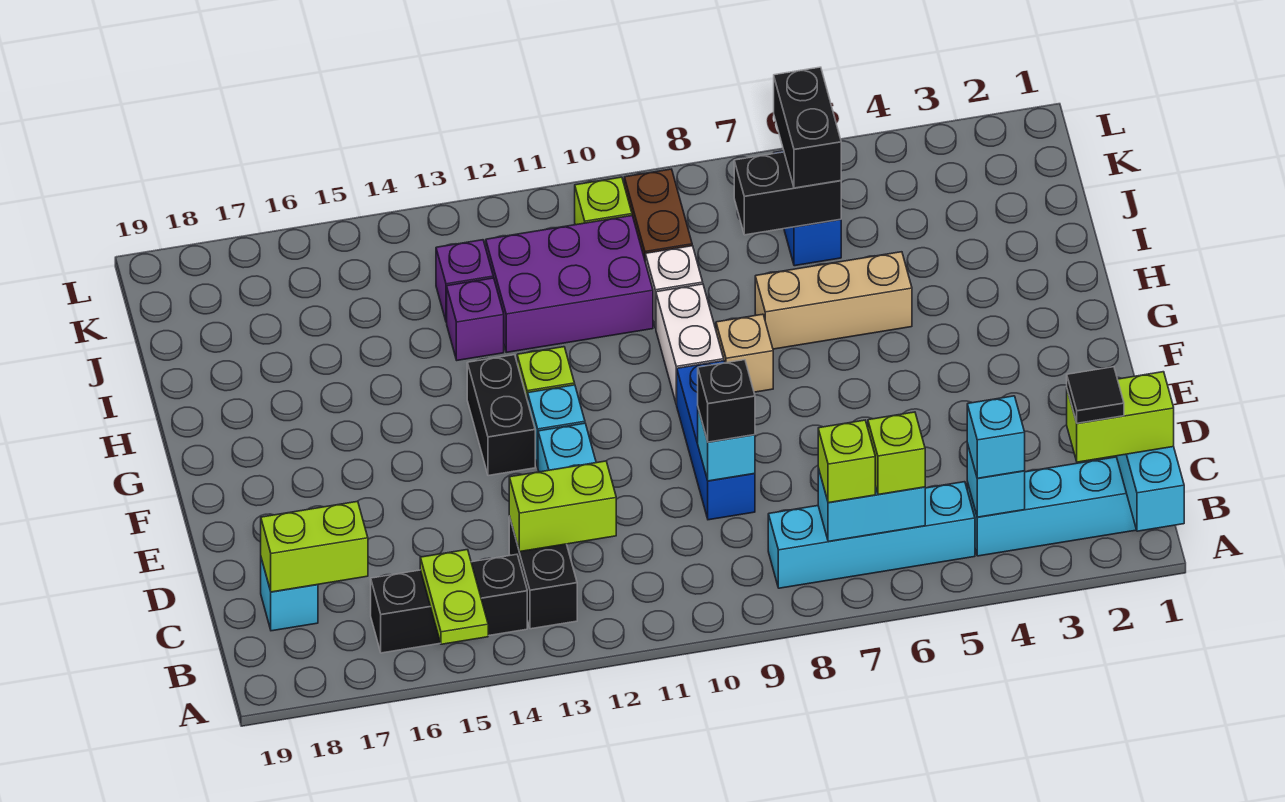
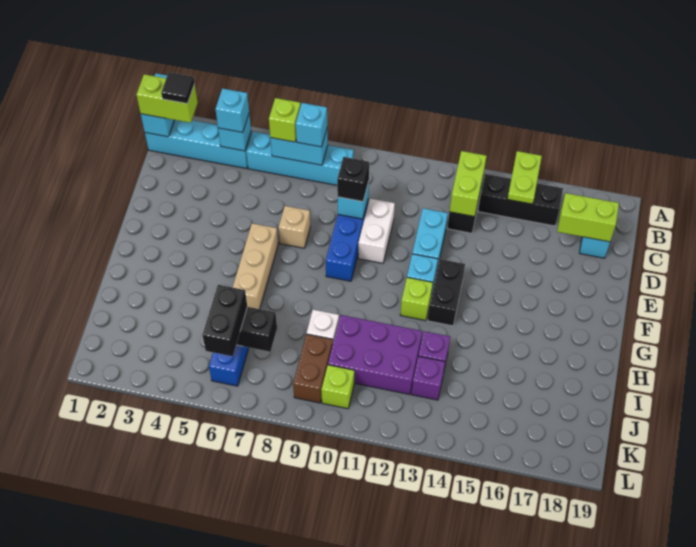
lime 1x1 brick [818,420,875,503] -> cyan 1x1 brick [296,103,327,147]
lime 1x2 brick [509,461,616,552] -> lime 1x2 brick turned to [449,151,486,217]
tan 1x1 brick [716,314,773,392] -> tan 1x1 brick moved to [279,206,310,248]
white 1x2 brick [656,284,724,405] -> white 1x2 brick moved to [358,198,395,263]
tan 1x3 brick [755,252,912,349] -> tan 1x3 brick turned to [233,223,278,309]

